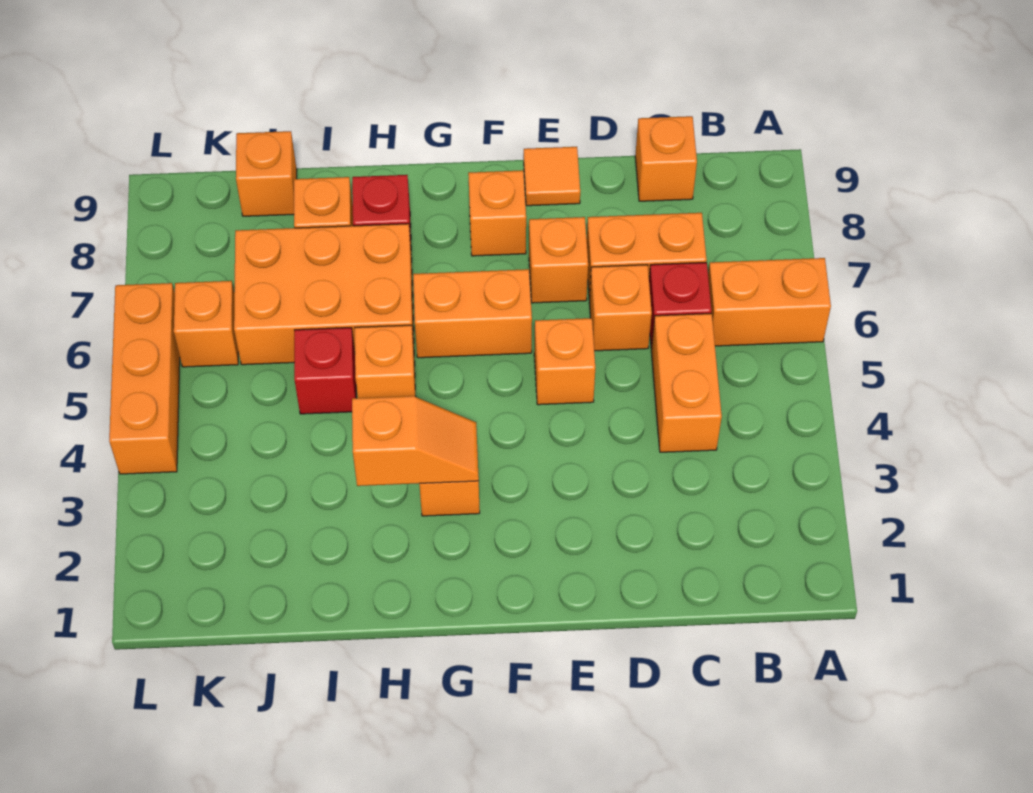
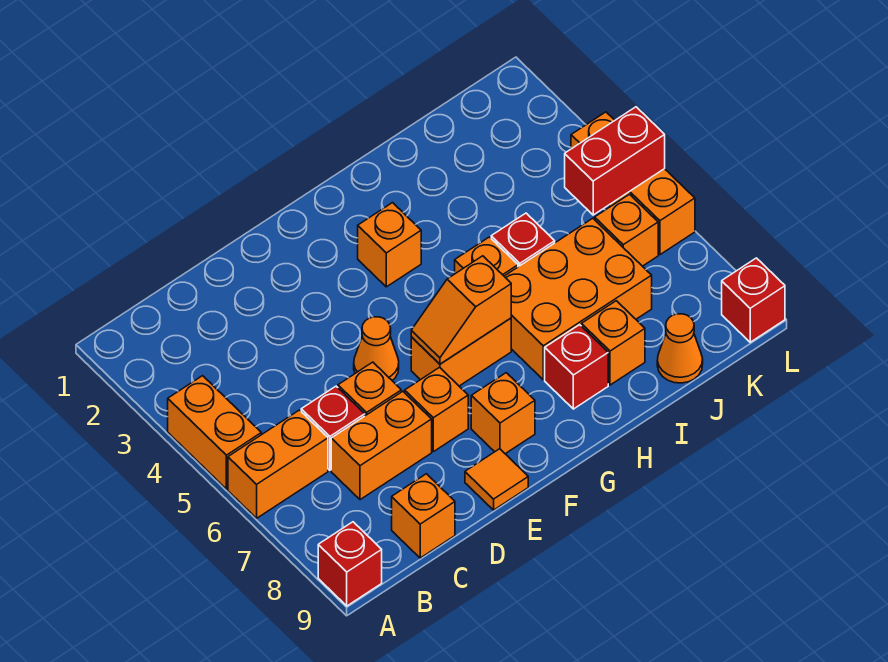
none -> red 1x1 brick [318,522,382,606]
orange 1x2 brick [651,314,722,452] -> orange 1x2 brick moved to [168,376,261,489]
orange 1x1 brick [534,318,595,405] -> orange 1x1 cone [354,317,399,380]
orange 1x2 slope [352,396,479,486] -> orange 1x2 slope moved to [411,256,511,364]
orange 1x1 brick [236,131,297,216] -> orange 1x1 cone [657,314,703,383]
none -> red 1x2 brick [565,107,665,215]
none -> red 1x1 brick [722,258,785,342]

